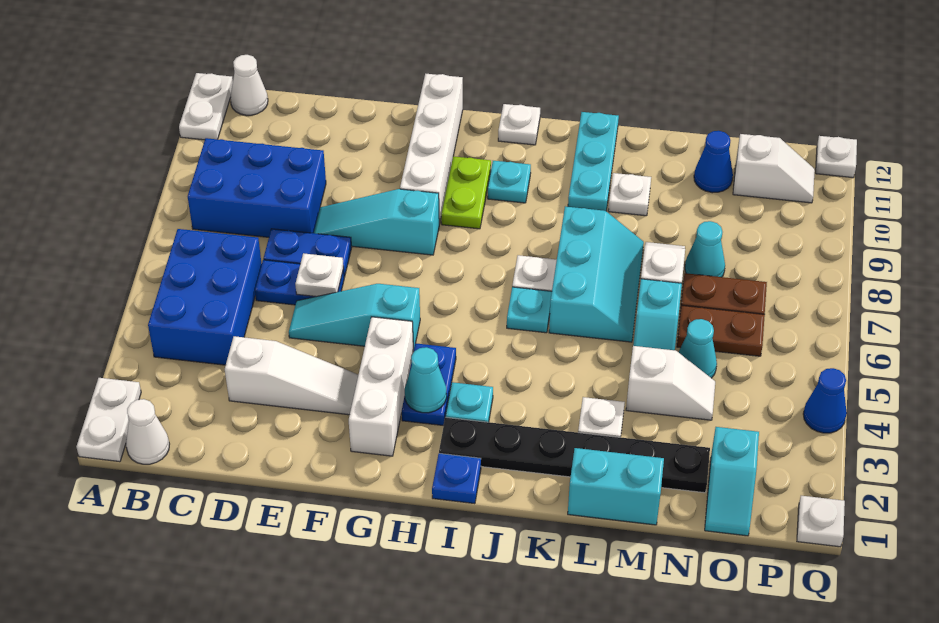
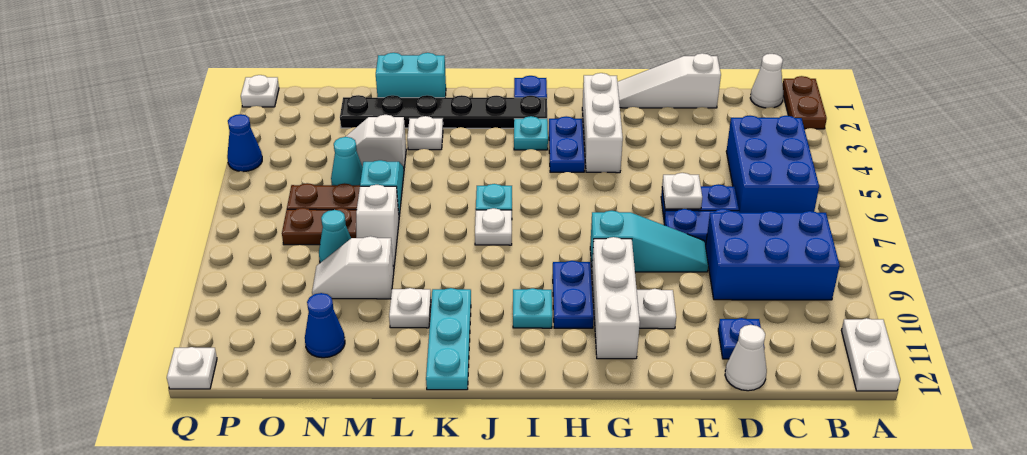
white 1x2 plate [76,378,141,462] -> brown 1x2 plate [783,76,827,129]
white 1x1 cone [230,55,268,115] -> white 1x1 cone moved to [725,325,767,391]
white 1x3 slope [225,336,358,415] -> white 1x3 slope moved to [618,53,721,108]
none -> blue 1x1 plate [718,318,761,359]
cyan 1x3 slope [289,284,420,351] -> none
white 1x4 brick [400,74,463,224] -> white 1x3 brick [592,237,640,359]
cyan 1x1 cone [405,347,447,413] -> none
lime 1x2 plate [441,156,491,229] -> blue 1x2 plate [553,261,594,328]
white 1x1 plate [498,104,540,145] -> white 1x1 plate moved to [637,289,676,329]
cyan 2x3 slope [549,206,644,342] -> none
cyan 1x2 slope [705,427,759,536] -> none
white 1x2 slope [733,134,815,203] -> white 1x2 slope moved to [312,236,394,299]

